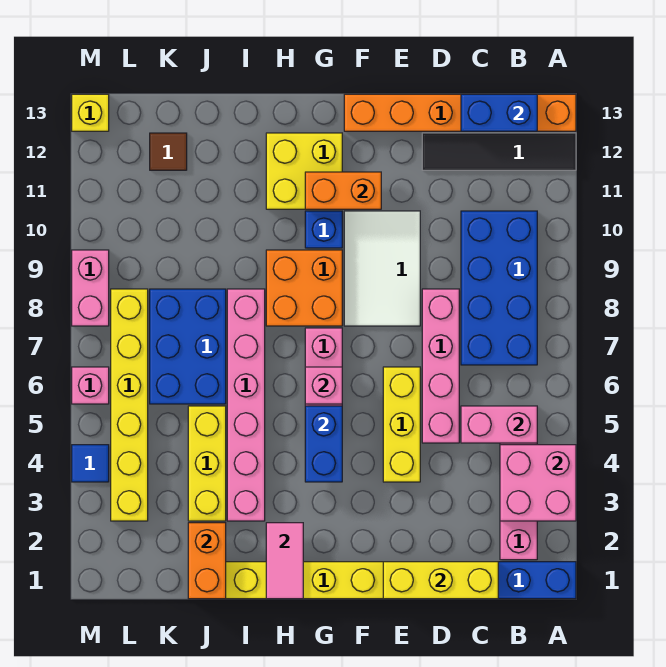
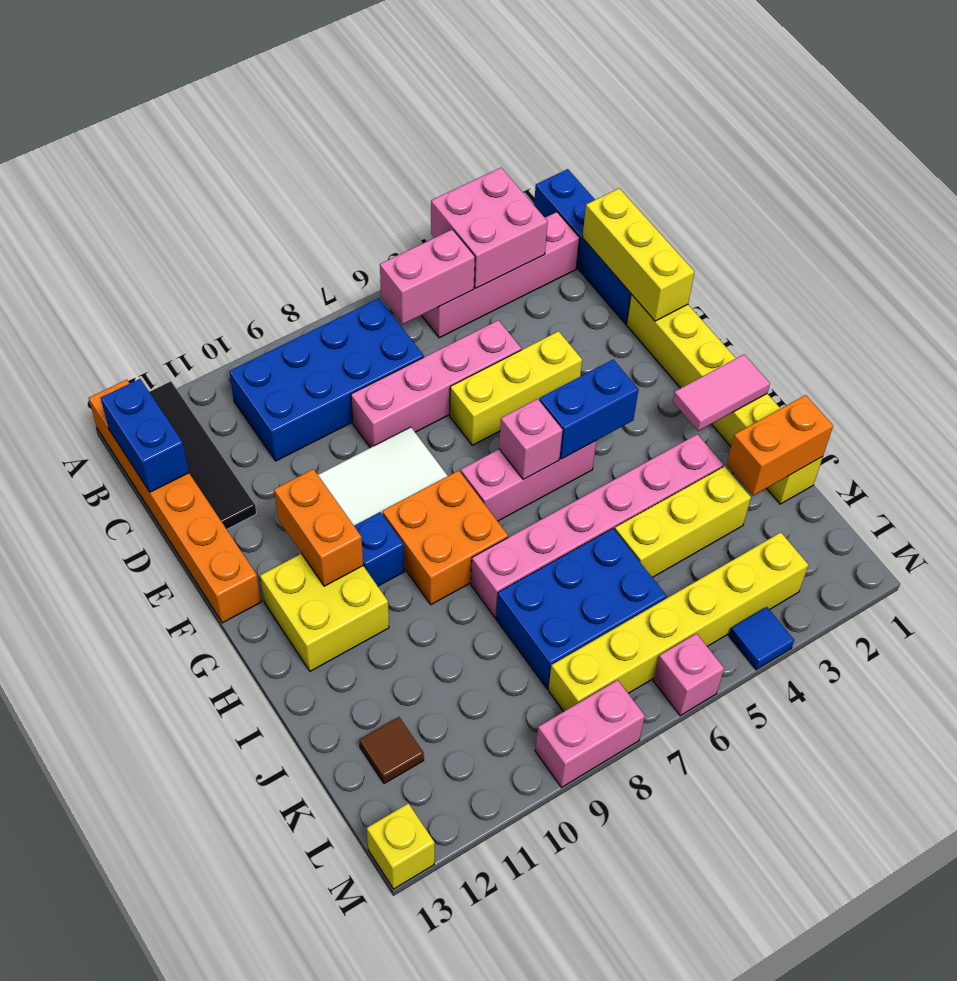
pink 1x2 brick [461,406,537,443] -> pink 1x2 brick turned to [380,229,475,324]

